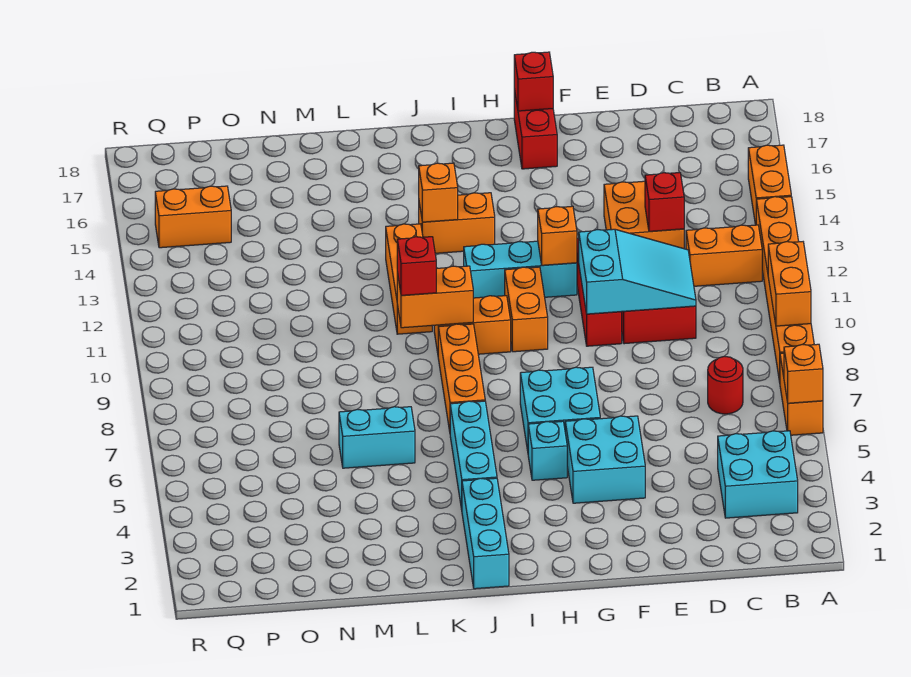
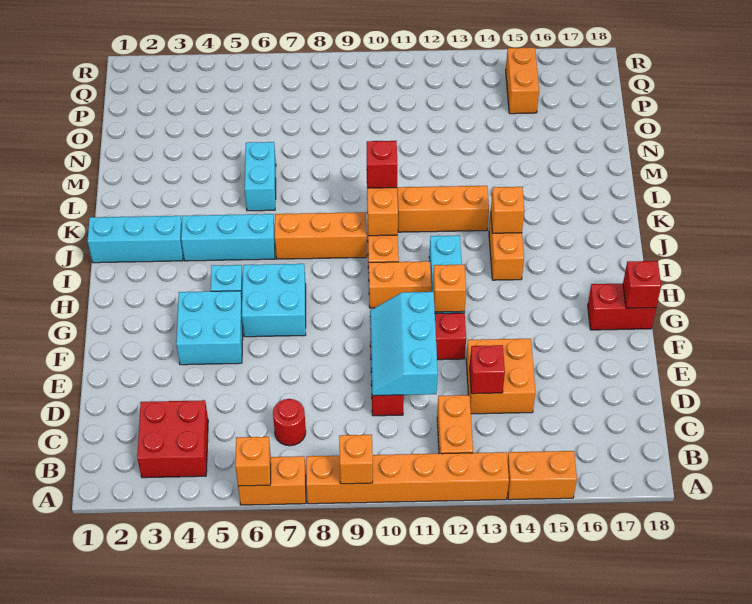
orange 1x2 brick [768,242,811,326] -> orange 1x1 brick [339,435,373,484]
cyan 2x2 brick [718,431,798,518] -> red 2x2 brick [137,400,208,478]
cyan 2x3 slope [579,229,696,314] -> cyan 2x3 slope turned to [370,292,438,396]

